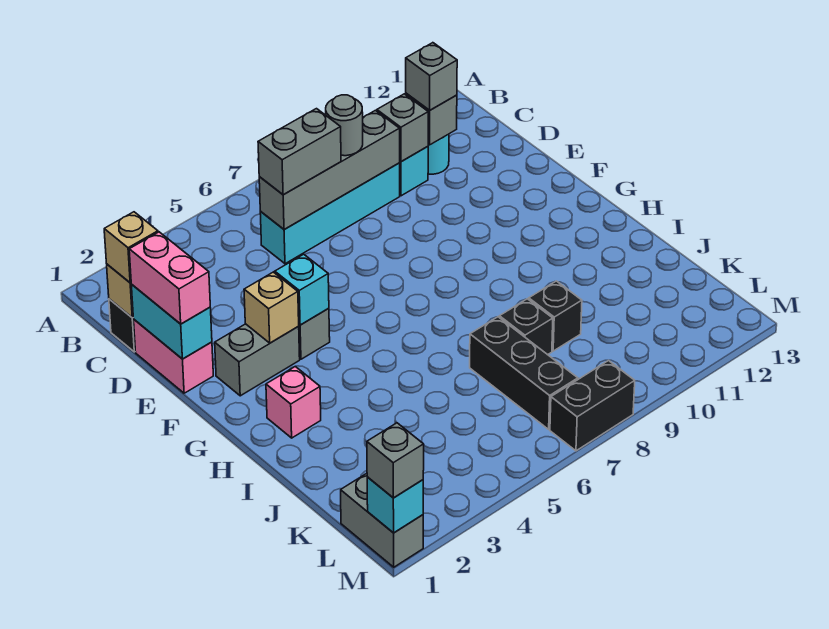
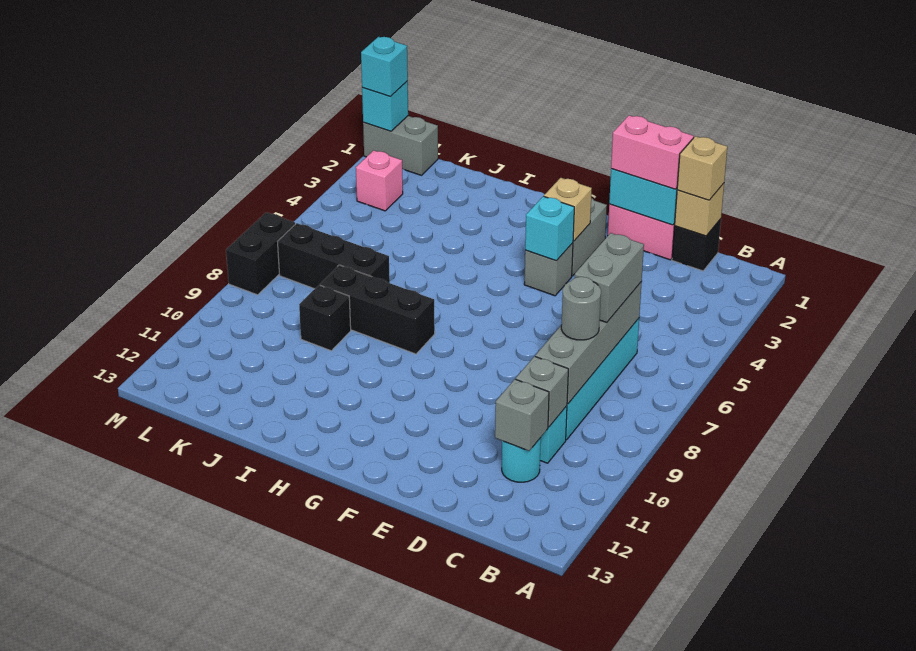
grey 1x1 brick [406,43,457,110] -> none
pink 1x1 brick [266,366,321,438] -> pink 1x1 brick moved to [356,150,403,211]
black 1x1 brick [499,299,553,355] -> black 1x3 brick [320,265,435,354]
grey 1x1 brick [367,423,424,498] -> cyan 1x1 brick [361,37,408,97]

